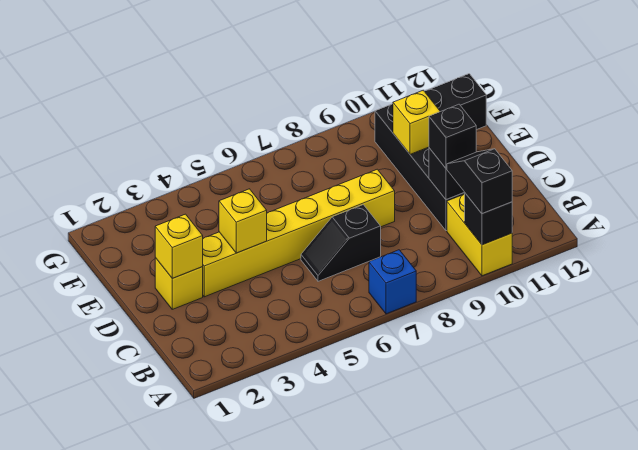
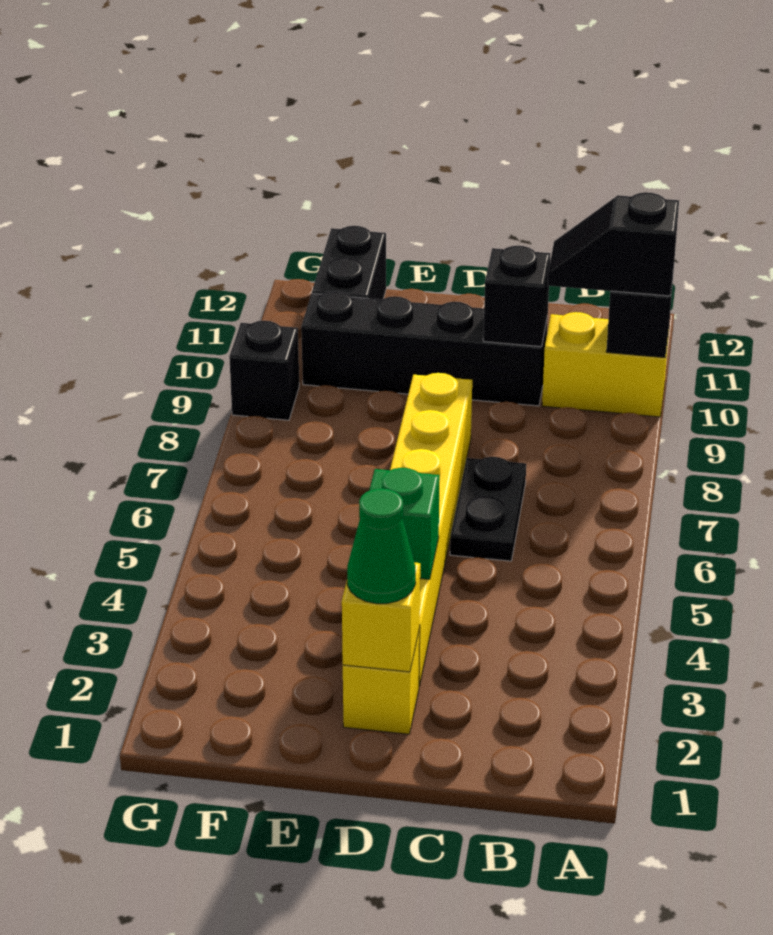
blue 1x1 brick [369,250,416,314] -> none
black 1x2 slope [301,205,381,281] -> black 1x2 plate [450,457,526,561]
black 1x1 brick [429,104,476,168] -> black 1x1 brick moved to [229,321,299,420]
none -> green 1x1 cone [347,488,416,604]
yellow 1x1 brick [219,189,267,253] -> green 1x1 brick [369,468,440,579]
yellow 1x1 brick [393,90,440,154] -> none

